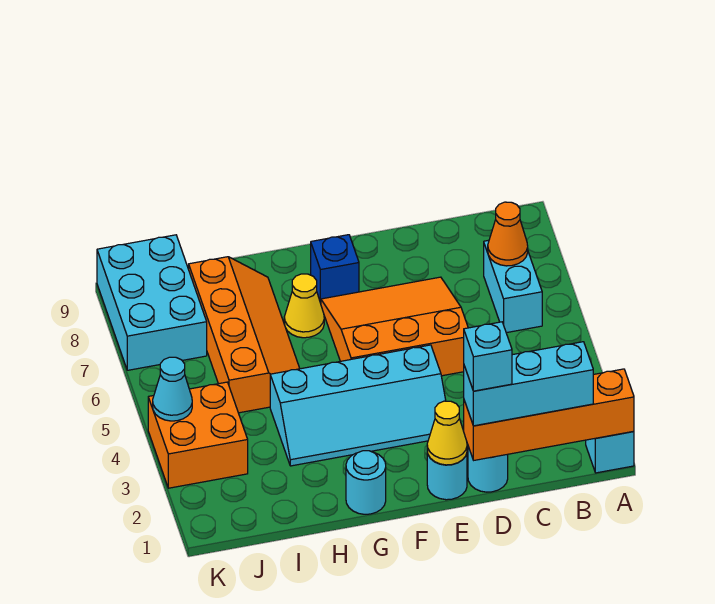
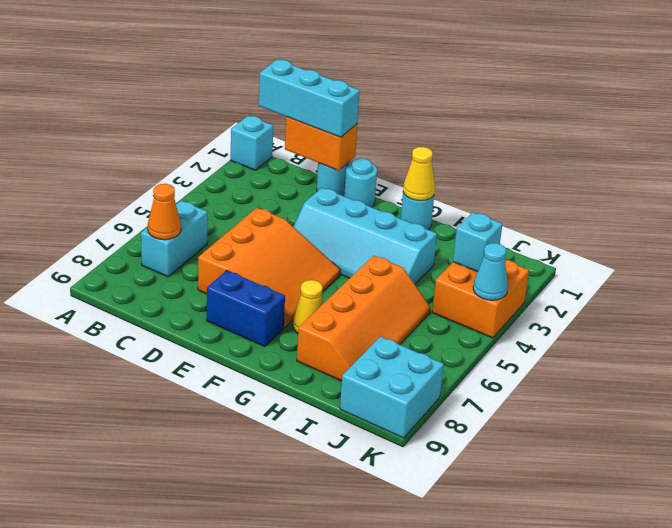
orange 1x4 brick [464,369,634,460] -> orange 1x2 brick [285,117,357,170]
cyan 1x1 brick [464,322,512,391] -> cyan 1x1 brick moved to [453,212,502,272]
orange 3x3 slope [321,277,468,376] -> orange 3x3 slope turned to [198,208,340,328]
yellow 1x1 cone [427,401,467,465] -> yellow 1x1 cone moved to [403,147,435,201]
cyan 2x4 slope [270,345,446,466] -> cyan 2x4 slope turned to [293,188,437,284]
blue 1x1 brick [311,235,359,303] -> blue 1x2 brick [207,270,285,347]
orange 2x4 slope [189,257,300,413] -> orange 2x4 slope turned to [297,256,430,381]
cyan 2x3 brick [97,235,207,370] -> cyan 2x2 brick [340,337,444,438]

